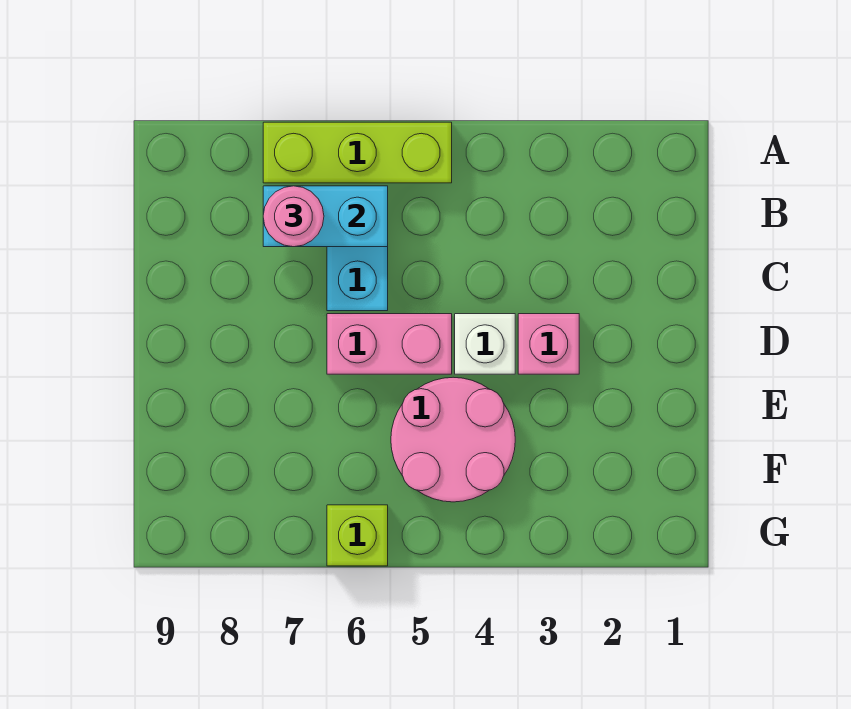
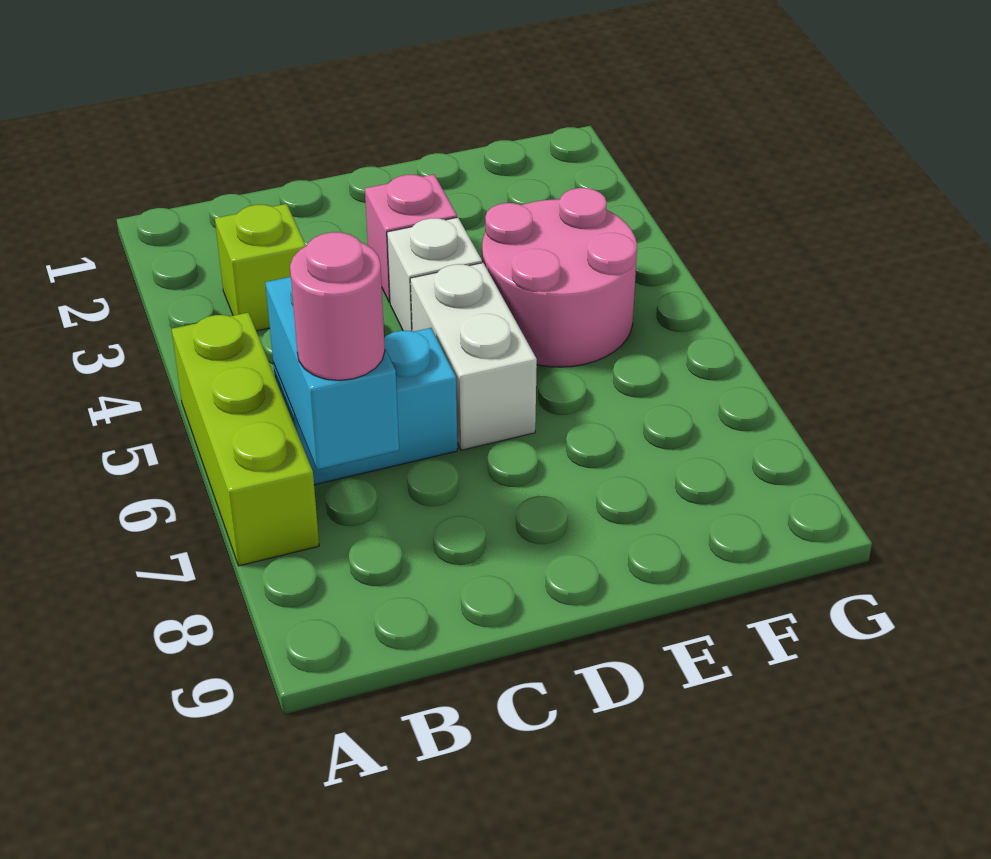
pink 1x2 brick [327,314,452,374] -> white 1x2 brick [410,263,537,450]
lime 1x1 brick [327,505,388,566] -> lime 1x1 brick moved to [215,204,306,331]

